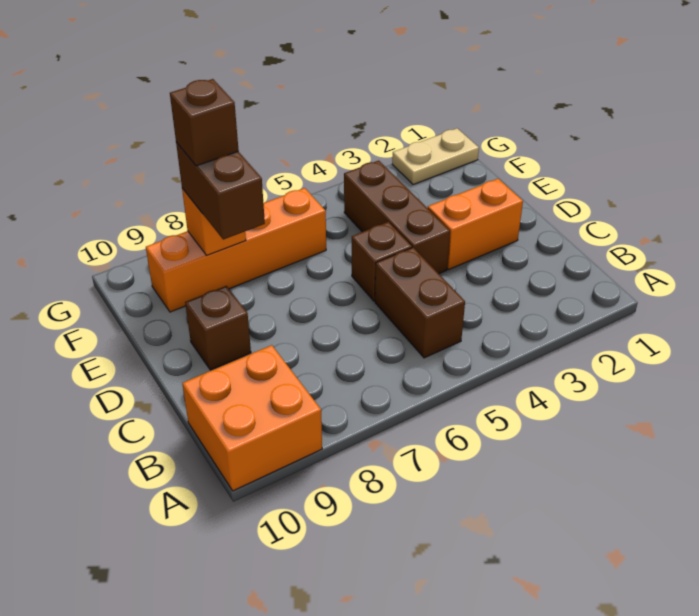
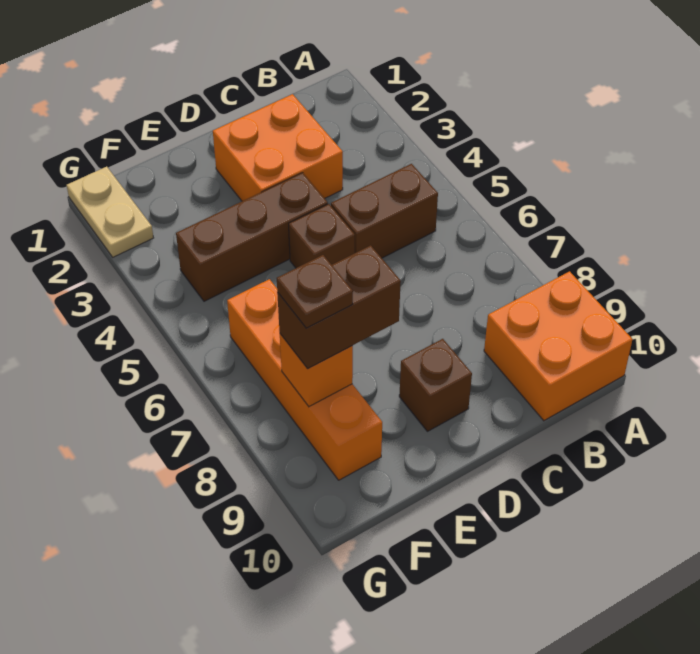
orange 1x2 brick [428,179,523,269] -> orange 2x2 brick [213,94,343,201]
brown 1x1 brick [170,79,239,166] -> brown 1x1 plate [277,255,353,328]

